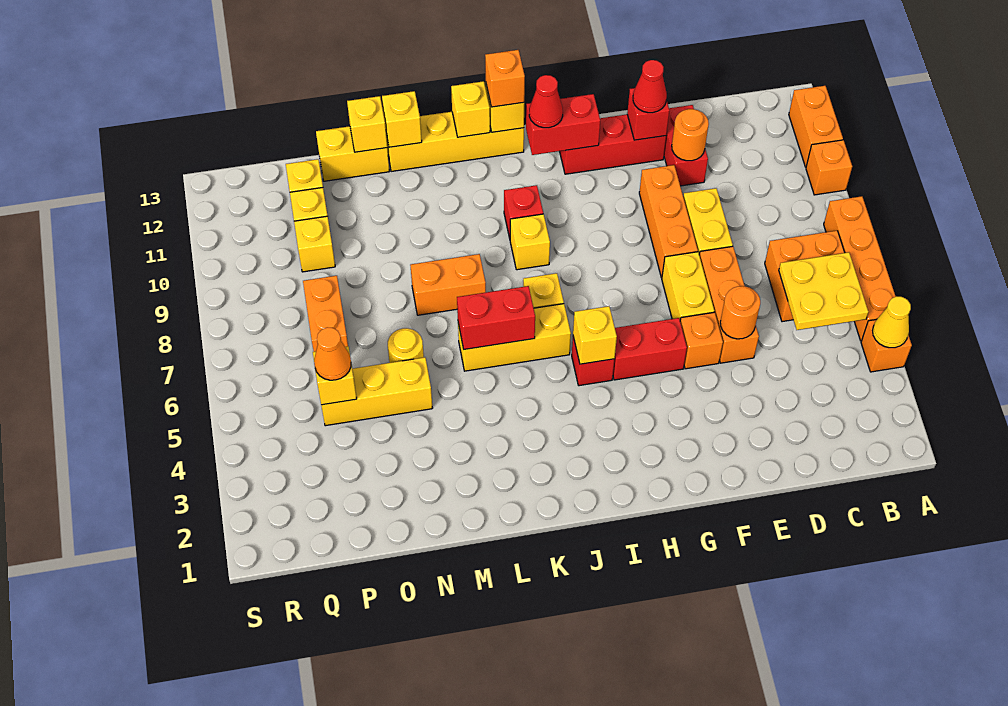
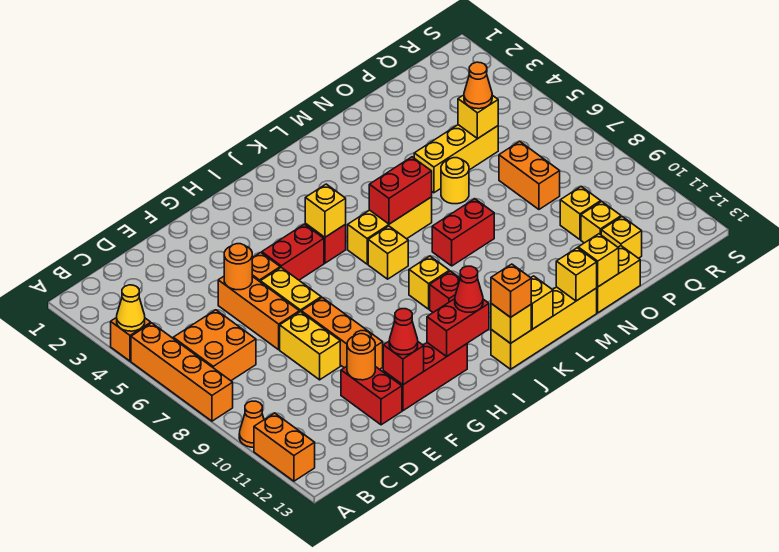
orange 1x1 brick [806,140,852,195] -> orange 1x1 cone [239,401,264,447]
yellow 2x2 plate [779,252,868,330] -> none
orange 1x2 brick [410,254,486,315] -> red 1x2 brick [432,199,494,266]

